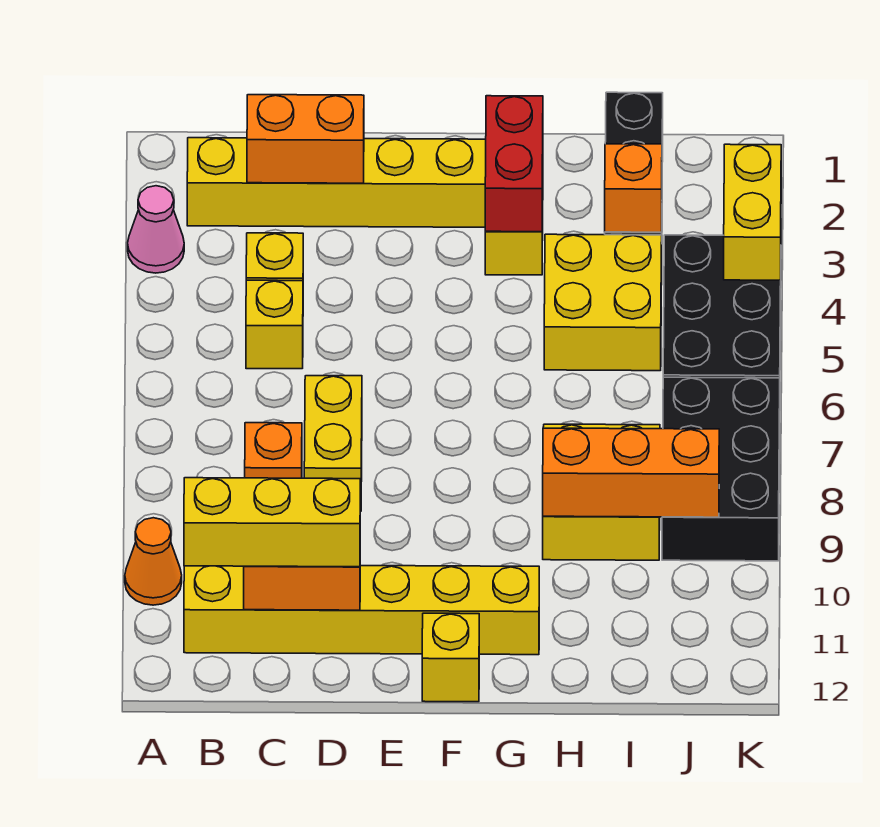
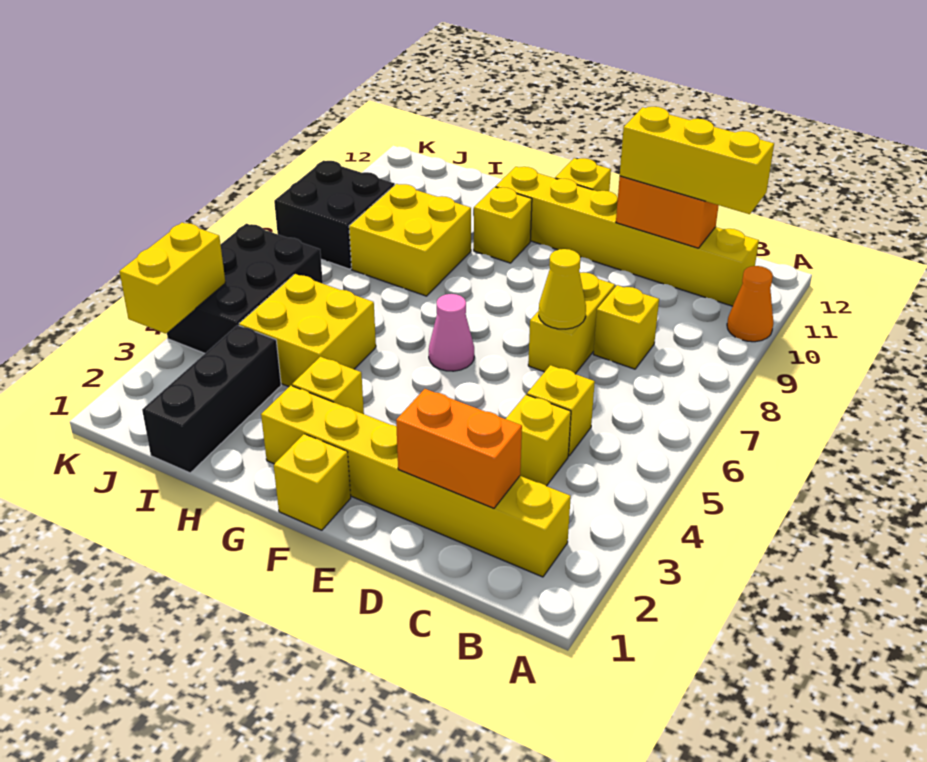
pink 1x1 cone [128,186,184,273] -> pink 1x1 cone moved to [429,294,474,371]
orange 1x1 brick [245,423,302,478] -> yellow 1x1 brick [593,285,659,369]
none -> yellow 1x1 cone [539,249,586,329]
none -> yellow 1x1 brick [274,434,351,530]
red 1x2 brick [485,96,543,232] -> none
none -> yellow 1x1 brick [474,187,532,263]
orange 1x3 brick [543,428,719,517] -> none
orange 1x1 brick [605,144,662,232] -> none
black 2x3 brick [662,377,780,561] -> black 2x2 brick [274,161,395,269]

